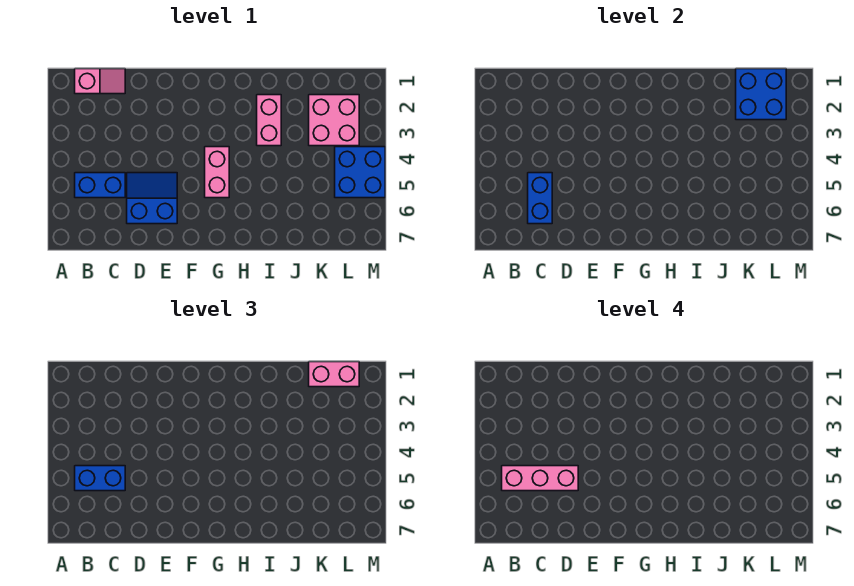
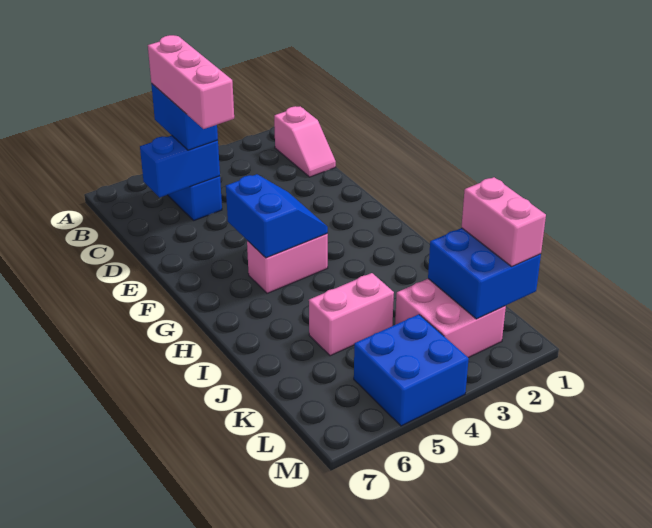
blue 2x2 slope [127,173,177,224] -> blue 2x2 slope moved to [226,174,328,258]
pink 1x2 brick [257,95,281,146] -> pink 1x2 brick moved to [309,273,394,356]

